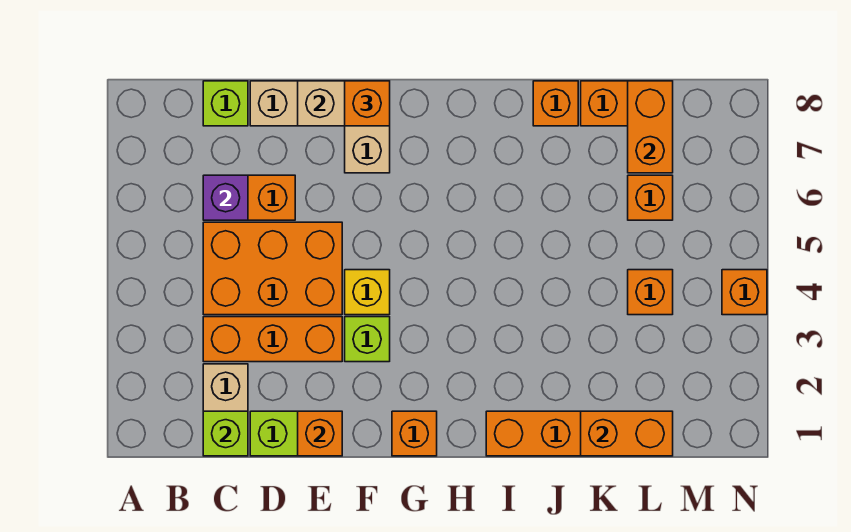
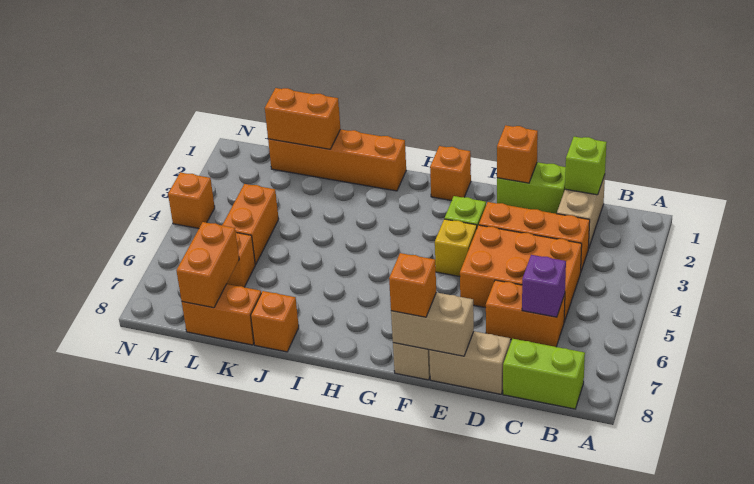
lime 1x1 brick [203,81,248,126] -> lime 1x2 brick [503,339,585,409]
orange 1x1 brick [628,270,673,315] -> orange 1x2 brick [222,184,279,264]

